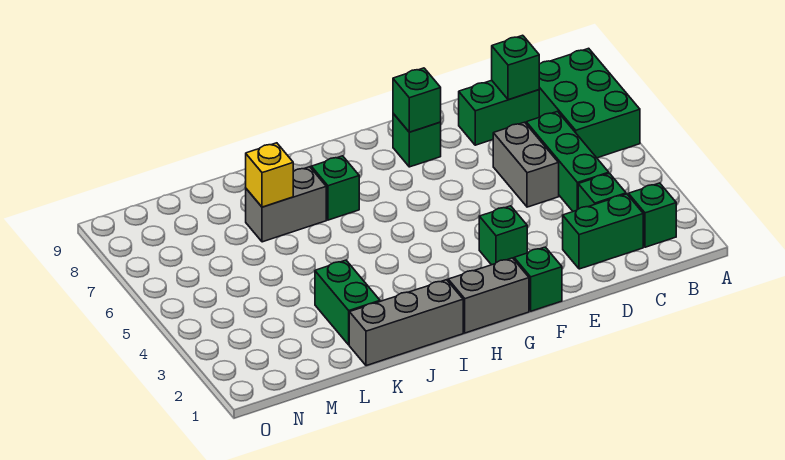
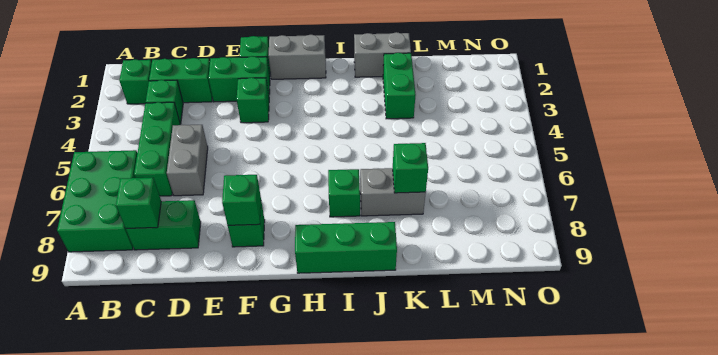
none -> green 1x2 brick [209,56,270,102]
none -> green 1x3 brick [295,222,397,273]
grey 1x3 brick [349,280,463,366] -> grey 1x2 brick [354,32,411,77]
yellow 1x1 brick [246,143,293,207] -> green 1x1 brick [393,143,428,193]

